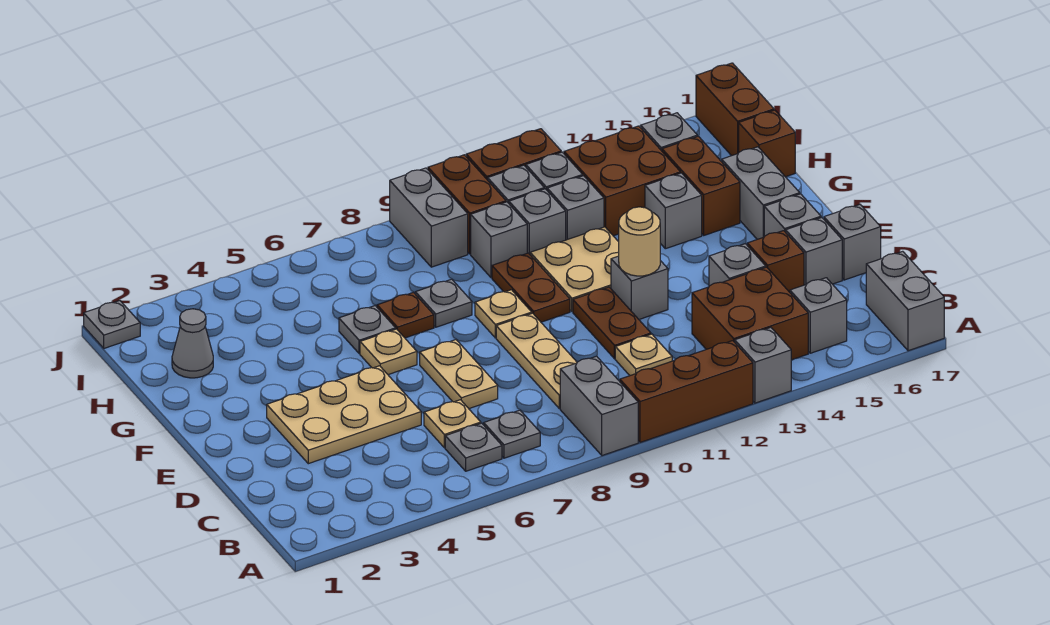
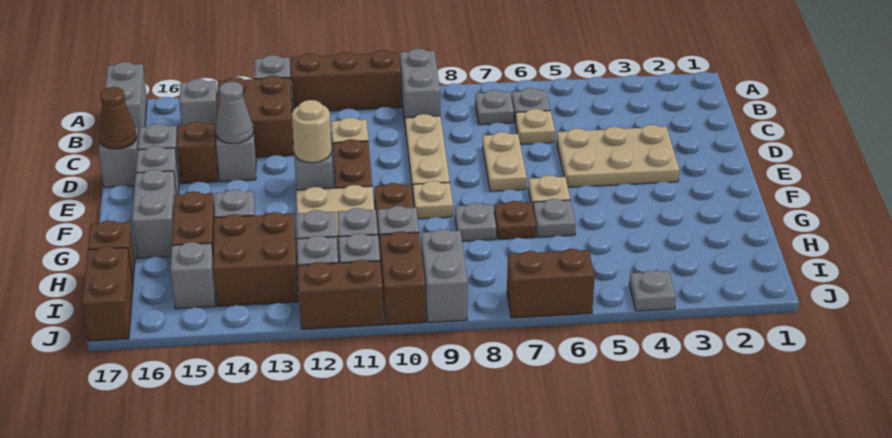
none -> brown 1x1 cone [99,87,137,149]
grey 1x1 cone [172,309,213,378] -> grey 1x1 cone moved to [216,82,253,143]
grey 1x1 plate [84,301,140,348] -> grey 1x1 plate moved to [629,270,676,311]
none -> brown 1x2 brick [507,249,595,318]

